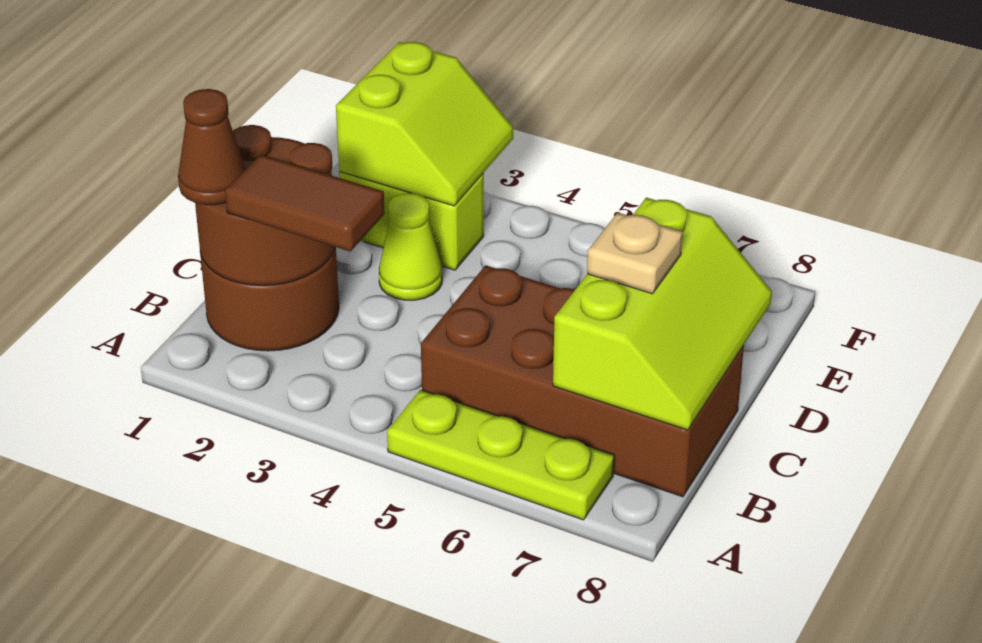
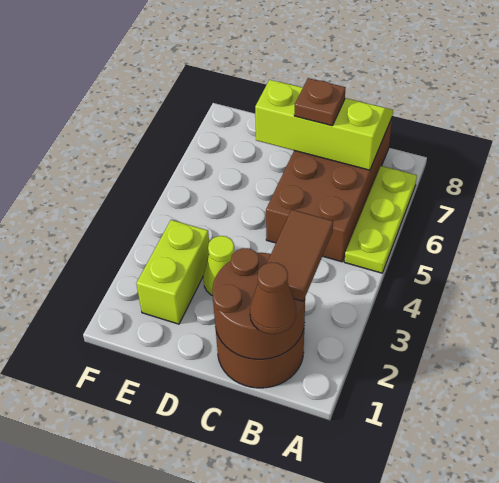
tan 1x1 plate [587,212,683,294] -> brown 1x1 plate [294,78,346,126]
lime 2x2 slope [336,42,513,206] -> none

